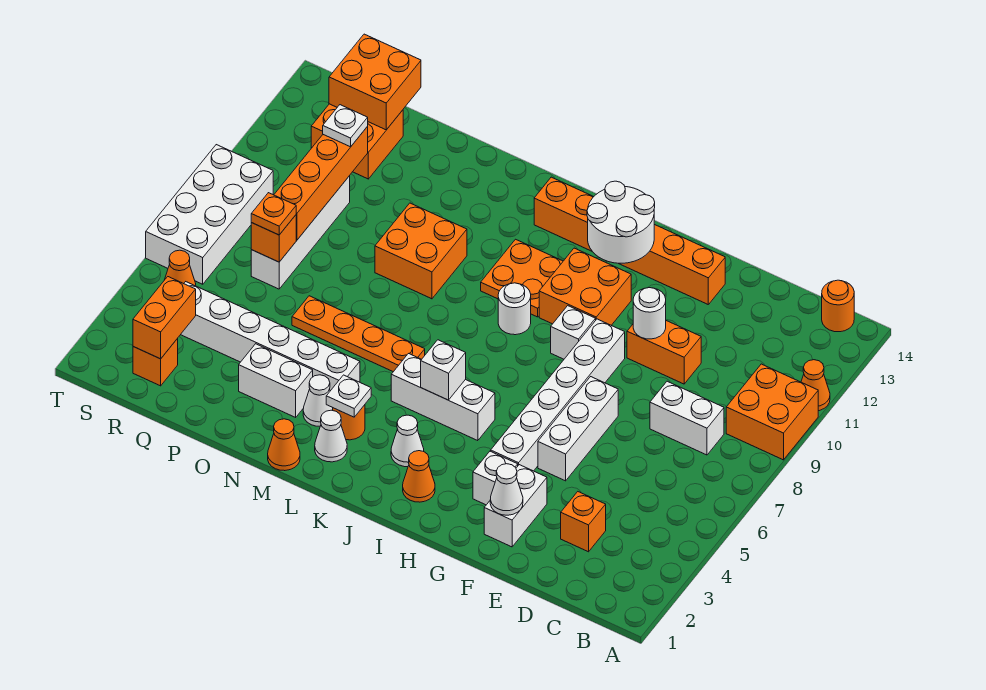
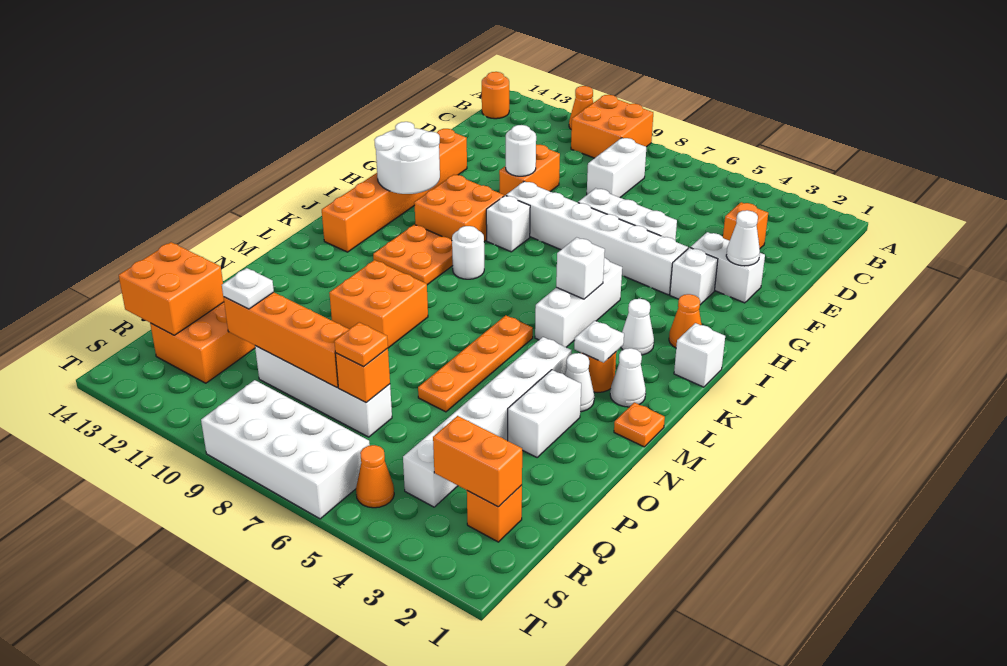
none -> white 1x1 brick [674,323,725,387]
orange 1x1 cone [268,419,300,471] -> orange 1x1 plate [614,402,665,447]

